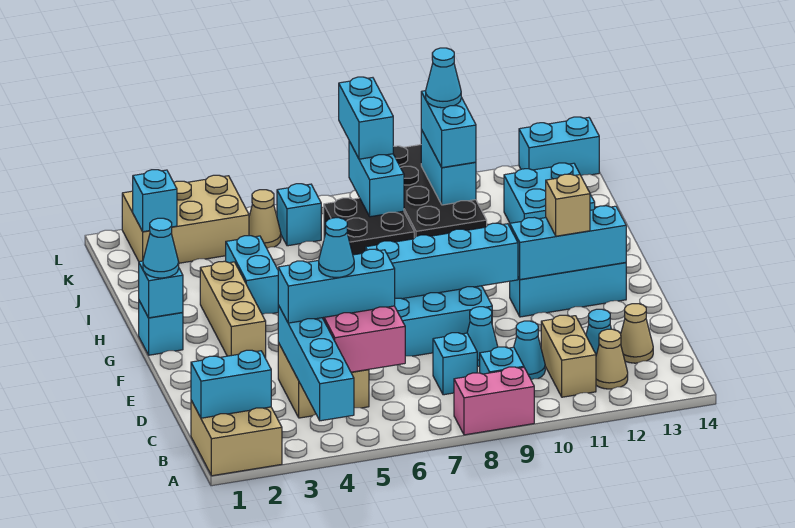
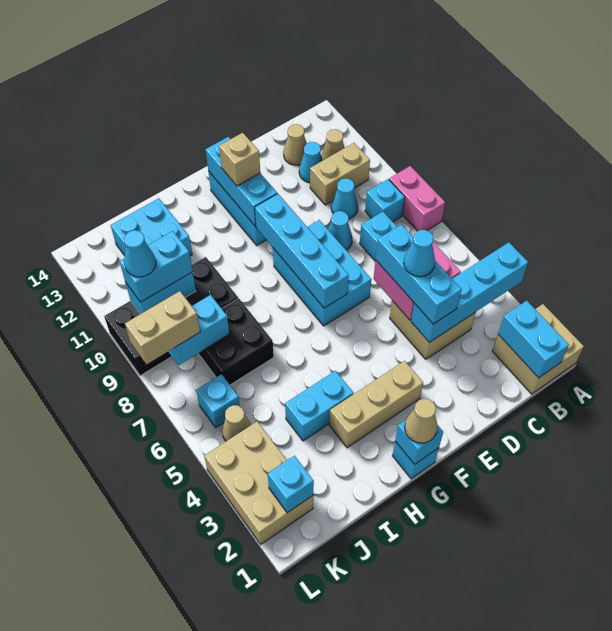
cyan 1x1 cone [143,218,179,278] -> tan 1x1 cone [405,399,438,443]
cyan 1x2 brick [339,77,393,159] -> tan 1x2 brick [125,291,200,364]
cyan 1x2 brick [519,117,599,176] -> none

